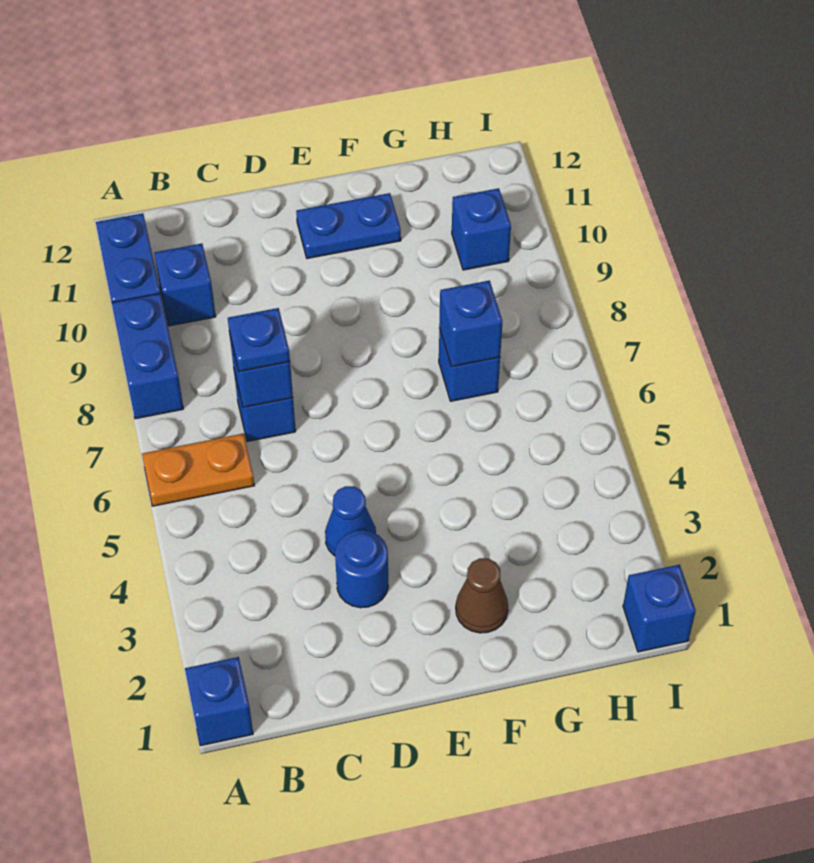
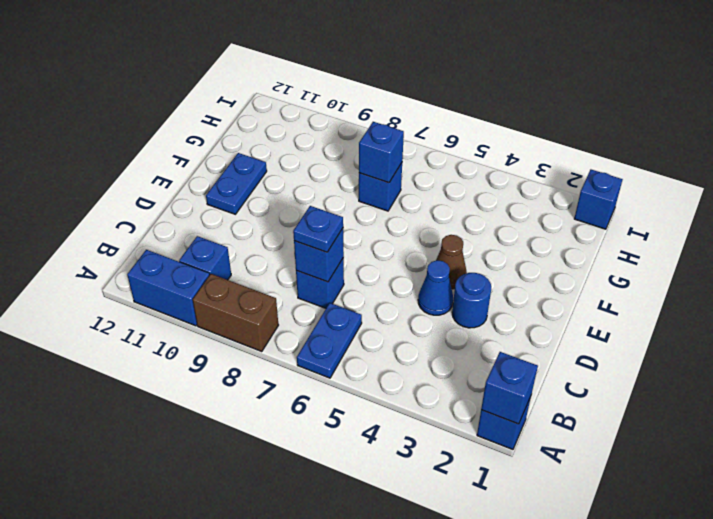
orange 1x2 plate [142,434,255,506] -> blue 1x2 plate [297,303,362,378]
blue 1x2 brick [112,293,184,419] -> brown 1x2 brick [193,274,278,351]
brown 1x1 cone [456,558,508,633] -> brown 1x1 cone moved to [436,235,467,289]
blue 1x1 brick [452,188,511,270] -> blue 1x1 brick moved to [481,352,538,424]

